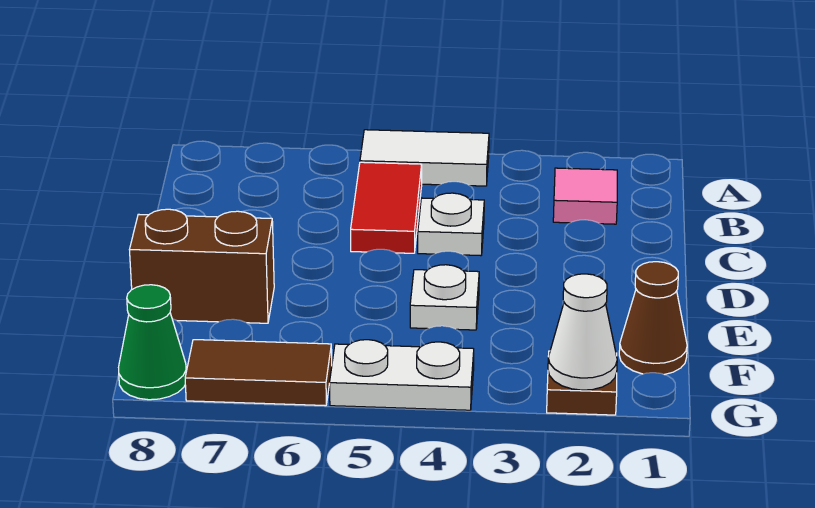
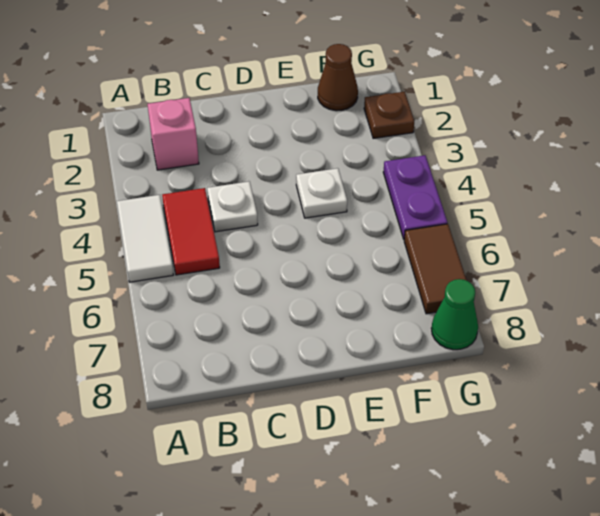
pink 1x1 tile [553,168,617,224] -> pink 1x1 brick [147,98,199,170]
red 1x2 tile [351,162,422,253] -> red 1x2 tile turned to [162,188,220,275]
brown 1x2 brick [130,209,274,323] -> none
white 1x1 cone [548,274,617,390] -> none
white 1x2 plate [330,340,474,410] -> purple 1x2 plate [383,155,447,239]

